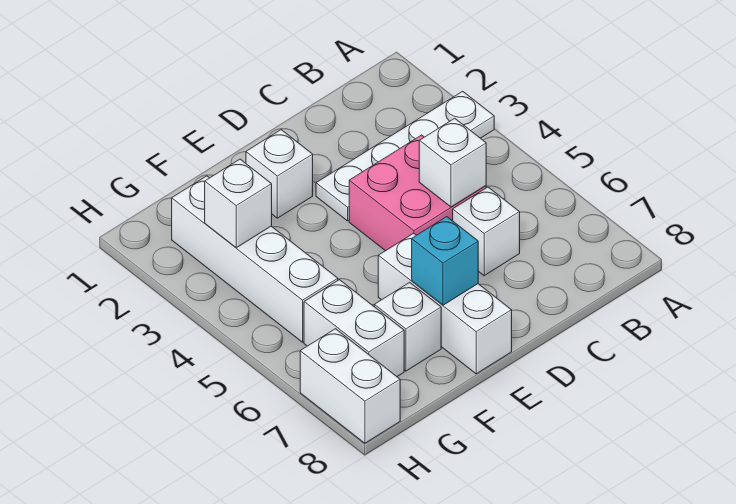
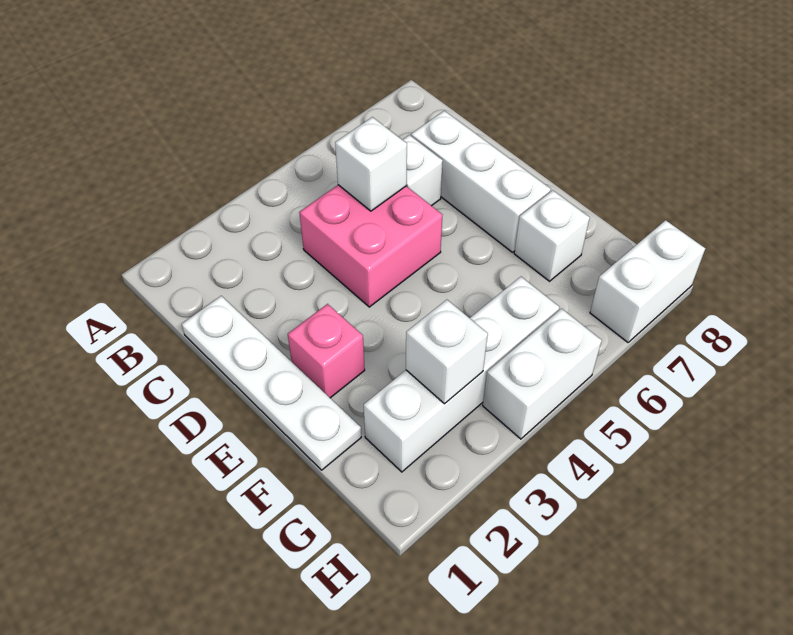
white 1x4 plate [316,91,494,221] -> white 1x4 plate moved to [182,296,361,470]
white 1x1 brick [246,130,313,218] -> pink 1x1 brick [288,304,365,398]
white 1x3 brick [378,233,512,374] -> white 1x3 brick turned to [411,111,551,252]
cyan 1x1 brick [412,217,478,305] -> none
white 1x2 brick [304,280,404,377] -> white 1x2 brick moved to [483,309,602,439]

